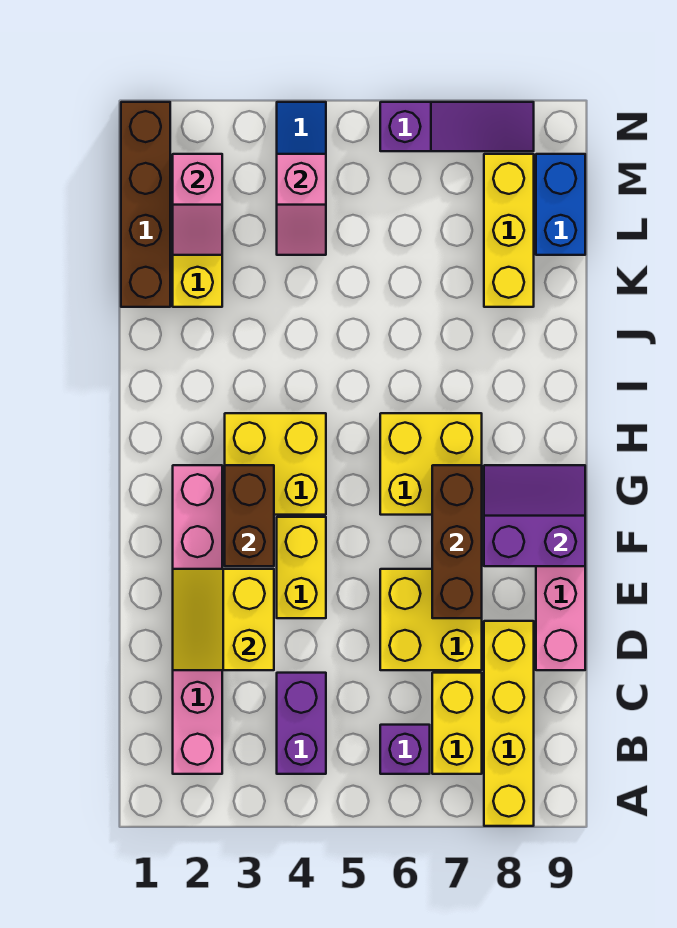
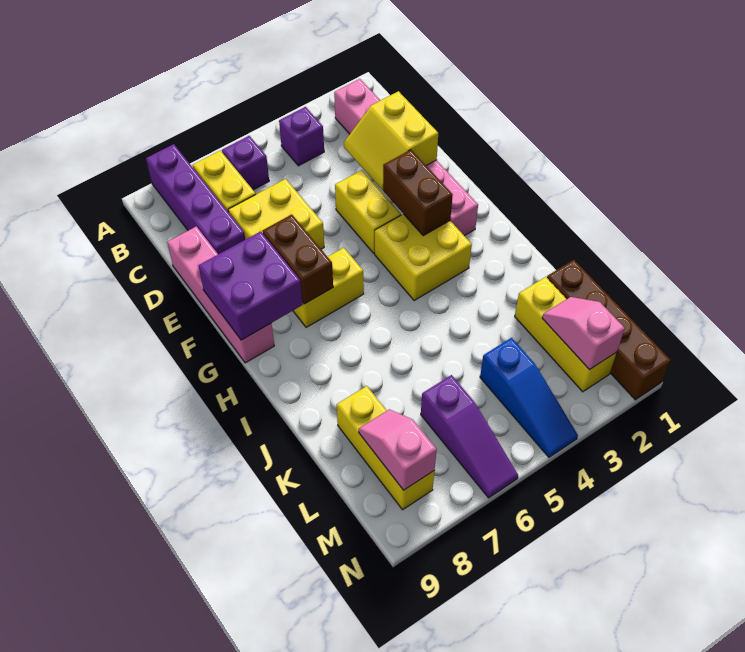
yellow 1x4 brick [484,621,534,826] -> purple 1x4 brick [146,144,245,254]
purple 1x2 brick [277,673,326,774] -> purple 1x1 brick [279,107,324,166]
yellow 2x2 slope [173,569,274,670] -> yellow 2x2 slope turned to [344,91,438,190]
brown 1x3 brick [432,465,482,618] -> brown 1x2 brick [262,215,333,304]
purple 2x2 slope [484,465,585,566] -> purple 2x2 brick [198,231,303,340]
yellow 2x2 brick [380,413,482,515] -> yellow 1x2 brick [293,248,364,327]
pink 1x2 slope [277,154,326,255] -> pink 1x2 slope moved to [359,409,437,490]
blue 1x2 brick [536,154,585,255] -> none
purple 1x3 slope [380,102,534,151] -> purple 1x3 slope turned to [421,375,518,498]

